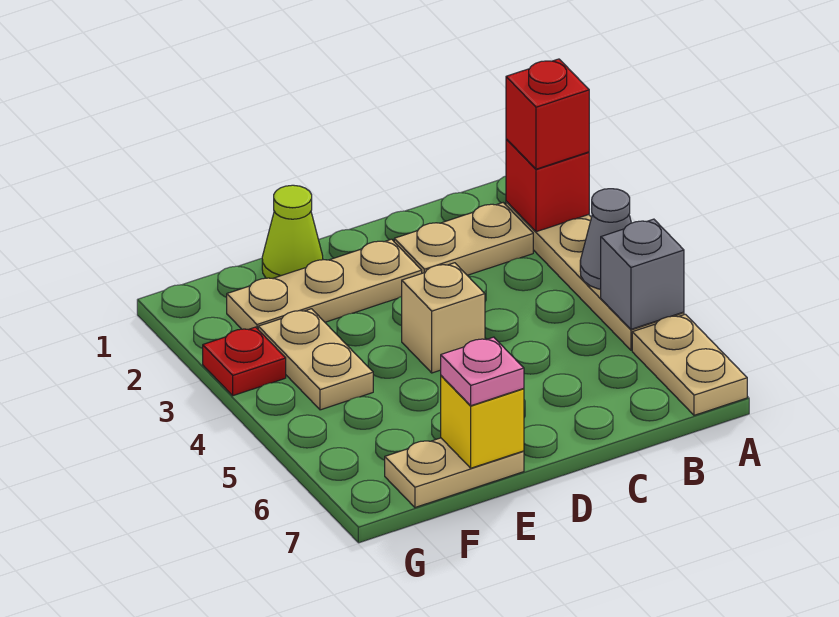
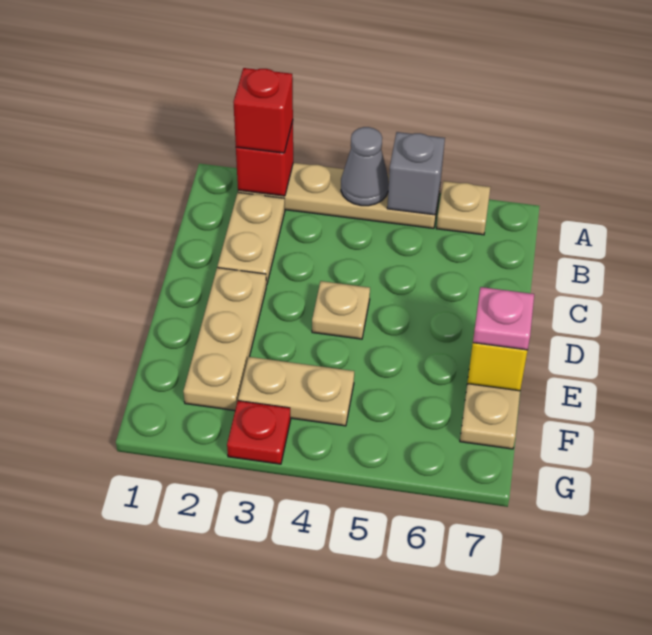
tan 1x2 plate [632,314,747,415] -> tan 1x1 plate [436,181,490,235]
tan 1x1 brick [402,263,485,373] -> tan 1x1 plate [312,281,370,339]
lime 1x1 cone [262,185,323,278] -> none

